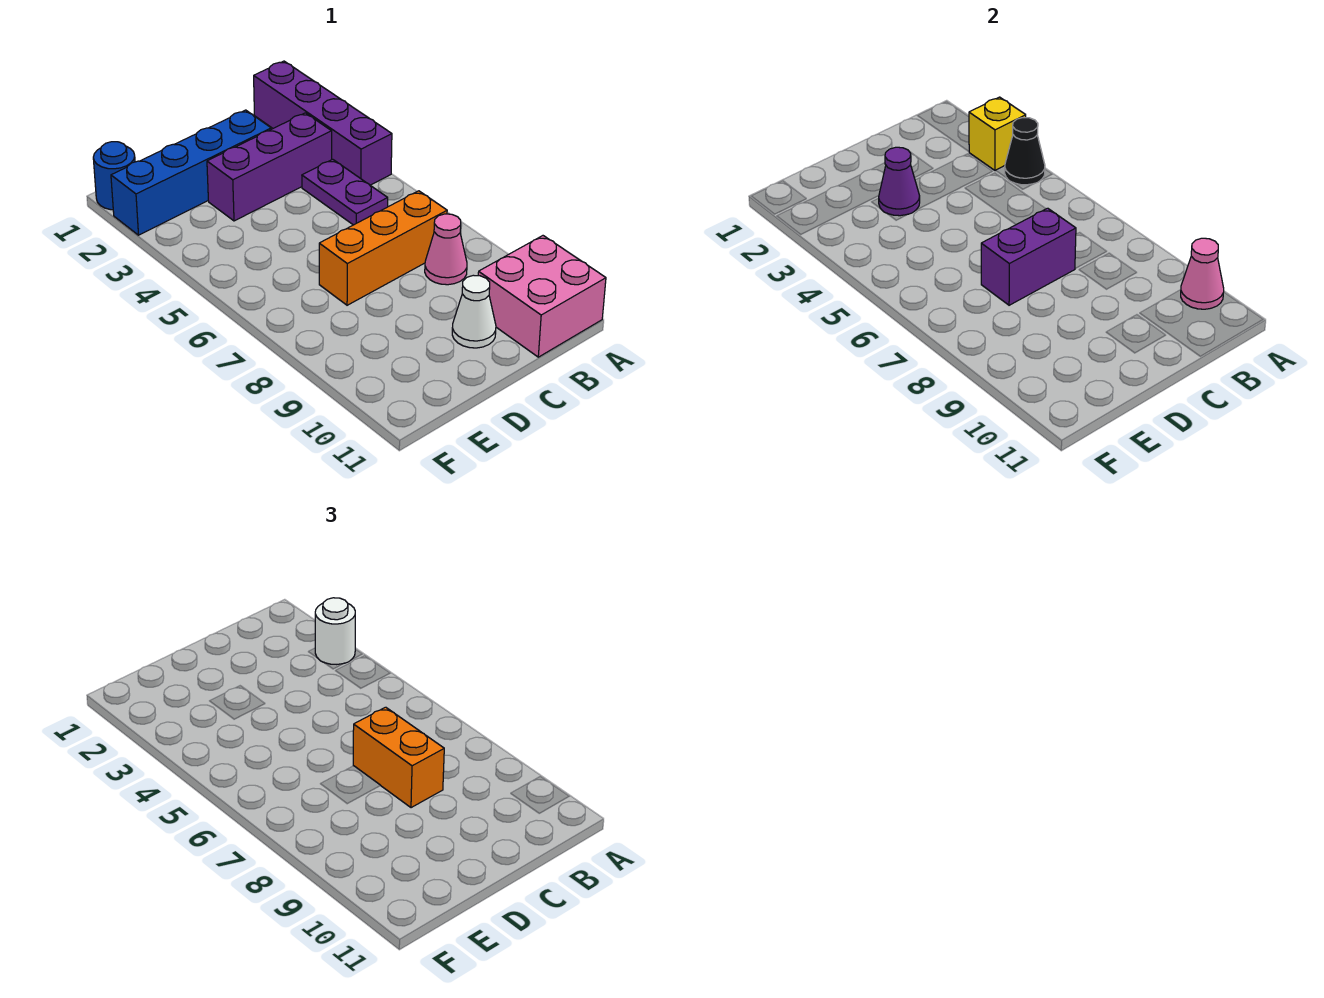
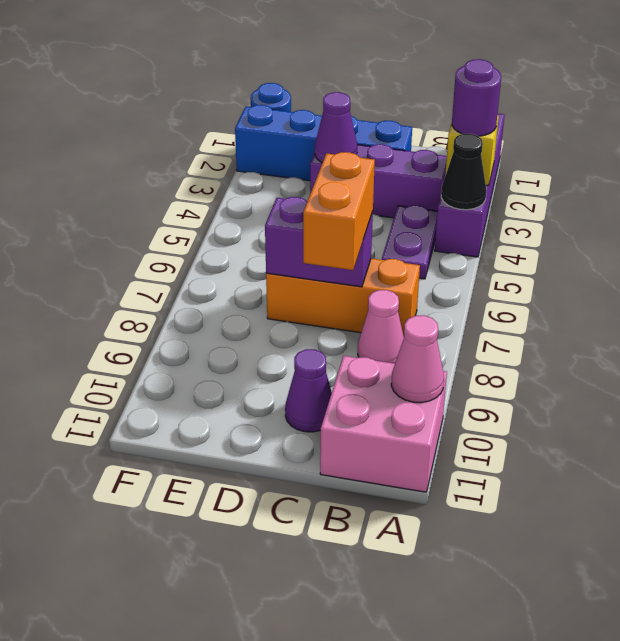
white 1x1 round brick [315,598,355,664] -> purple 1x1 round brick [452,59,501,136]
white 1x1 cone [452,275,496,348] -> purple 1x1 cone [285,349,332,432]

